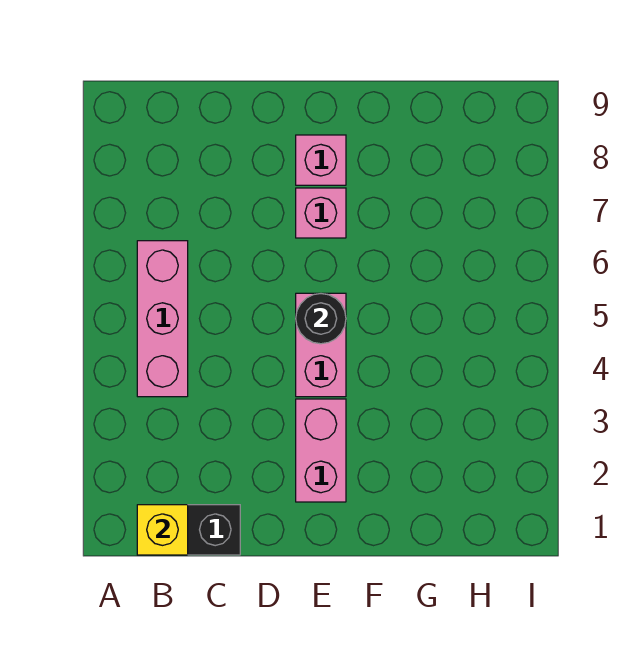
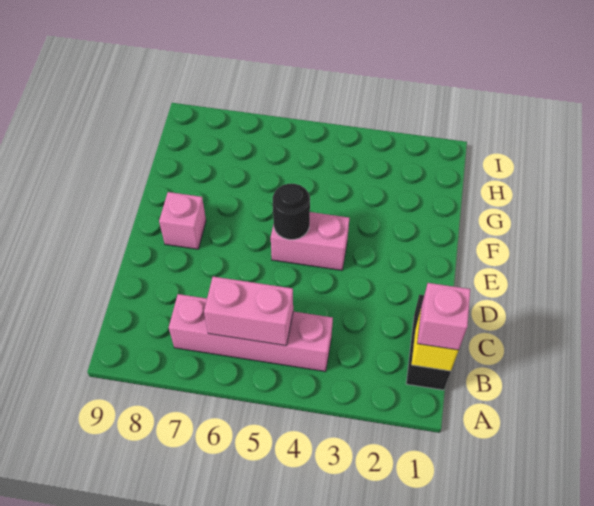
pink 1x3 brick [137,241,188,397] -> pink 1x4 brick [169,294,333,372]
pink 1x2 brick [296,399,346,502] -> pink 1x2 brick moved to [204,277,293,346]
pink 1x1 brick [296,188,346,238] -> pink 1x1 brick moved to [417,283,470,350]

